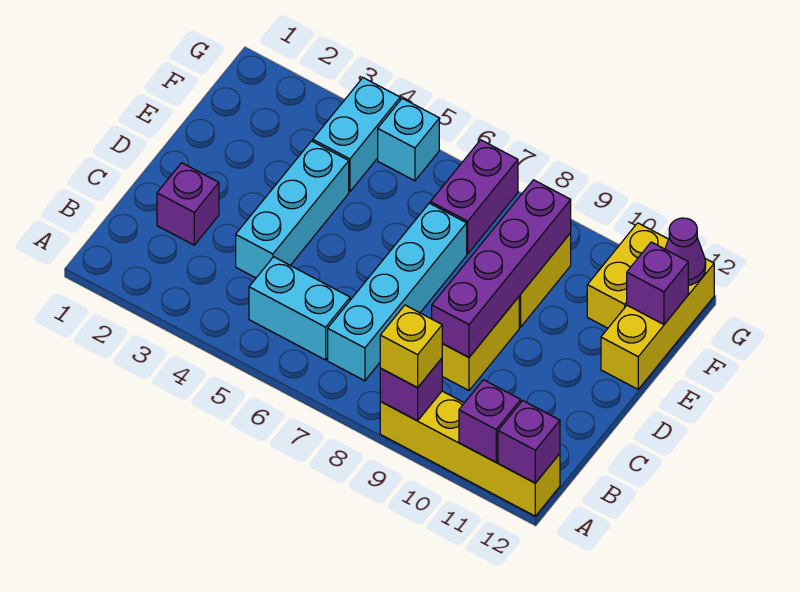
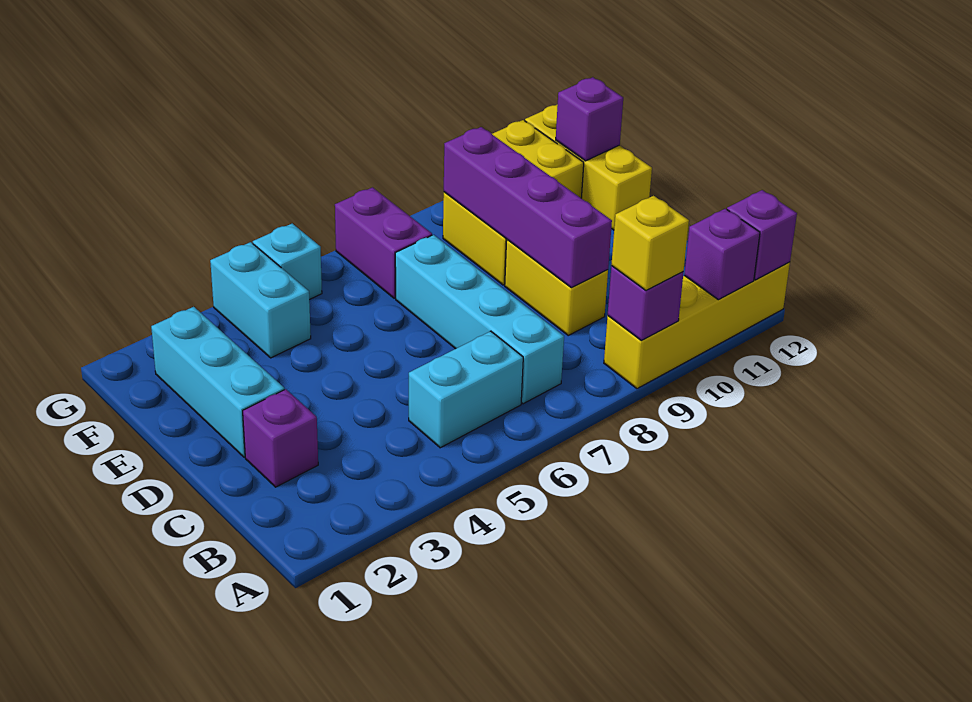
cyan 1x3 brick [236,141,349,278] -> cyan 1x3 brick moved to [151,307,284,457]
purple 1x1 cone [665,218,706,285] -> none

